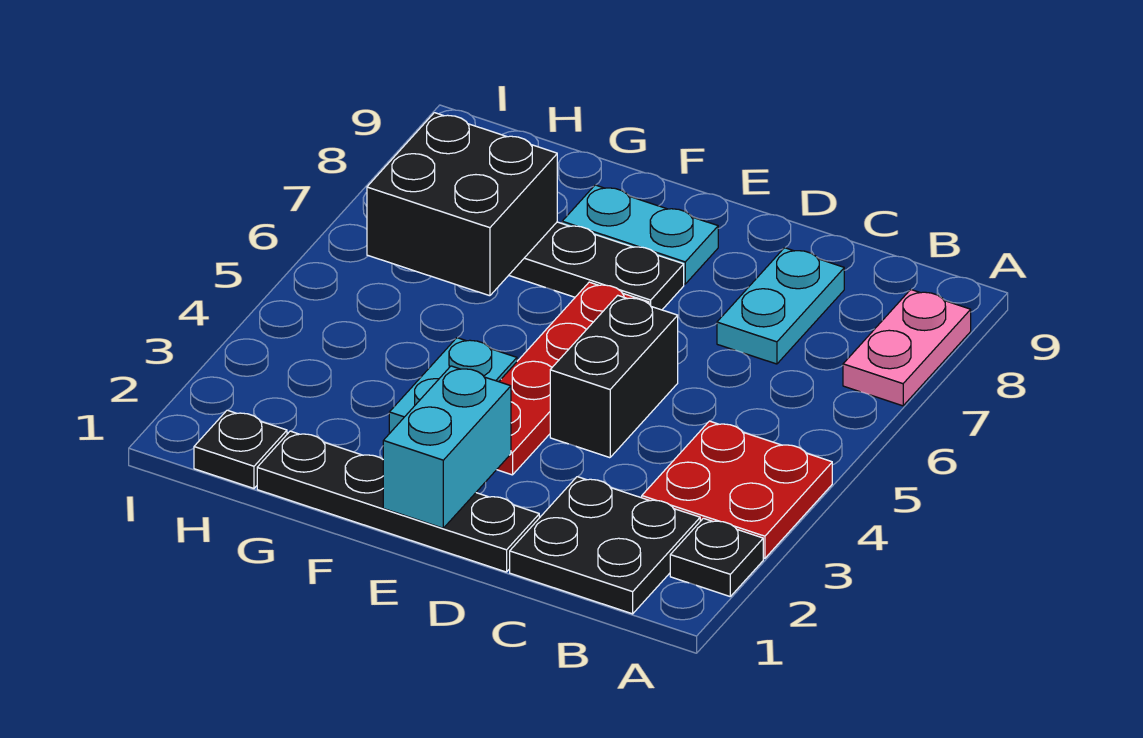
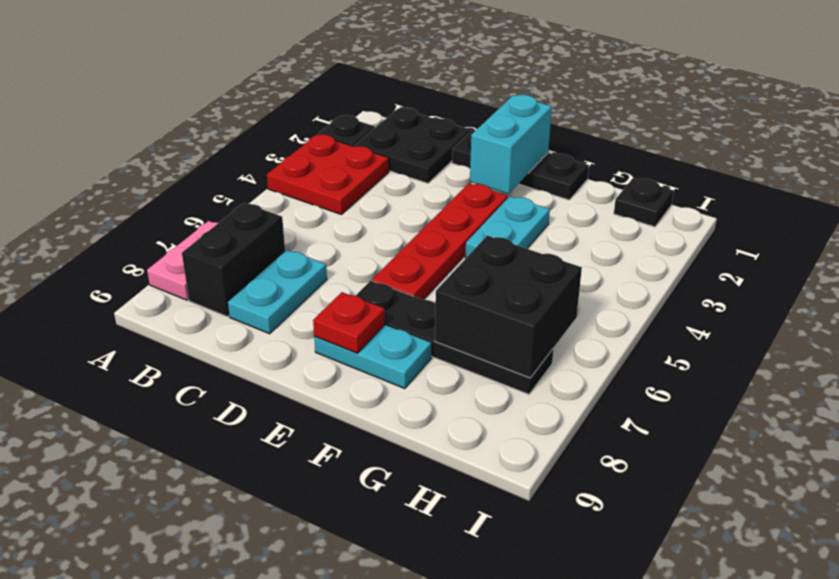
black 1x4 plate [257,431,539,572] -> black 1x3 plate [452,130,589,200]
black 1x2 brick [550,295,678,458] -> black 1x2 brick moved to [182,203,285,317]
none -> red 1x1 plate [313,292,385,353]

